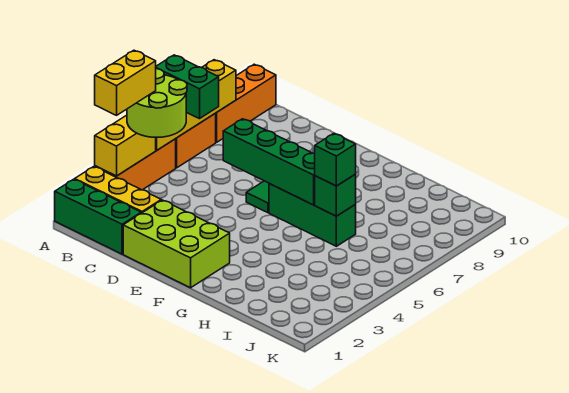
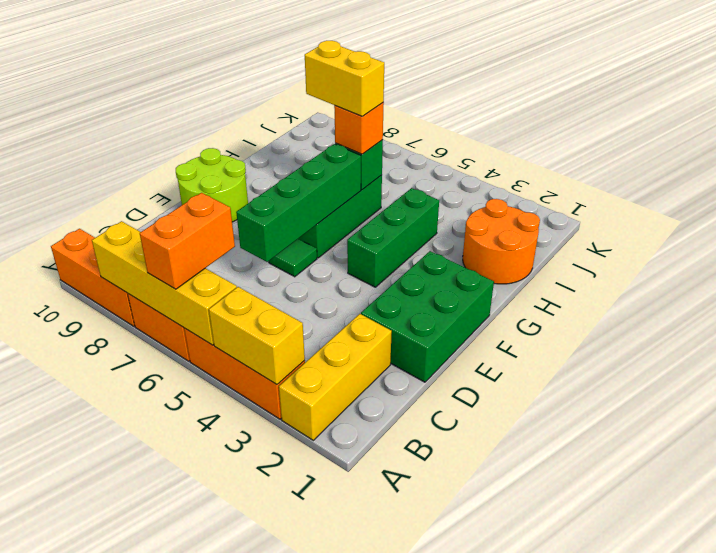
green 1x3 brick [55,179,141,254] -> green 1x3 brick moved to [347,188,439,287]
yellow 1x2 brick [95,50,156,115] -> yellow 1x2 brick moved to [305,41,384,116]
lime 2x2 round brick [127,69,187,137] -> lime 2x2 round brick moved to [176,148,248,222]
green 1x2 brick [156,55,219,119] -> orange 1x2 brick [140,193,235,289]
lime 2x3 brick [123,200,230,288] -> green 2x3 brick [361,251,494,382]
none -> orange 2x2 round brick [463,199,540,284]
green 1x1 brick [315,134,356,186] -> orange 1x1 brick [334,103,384,154]

